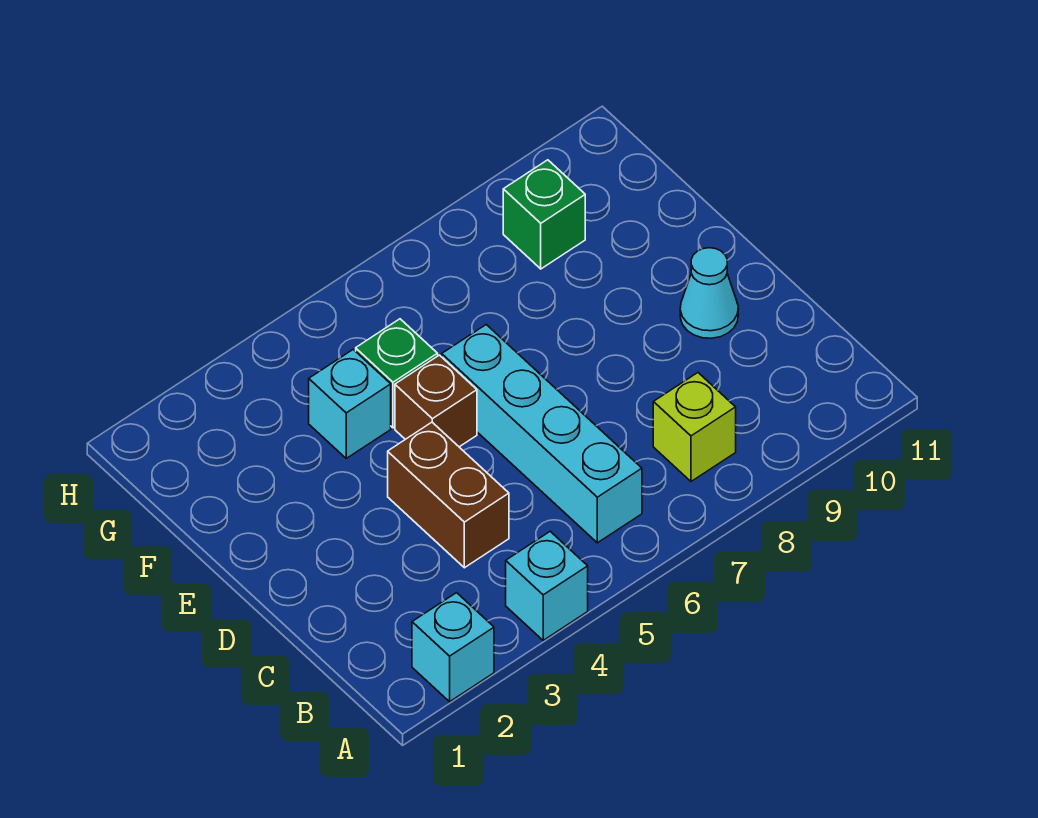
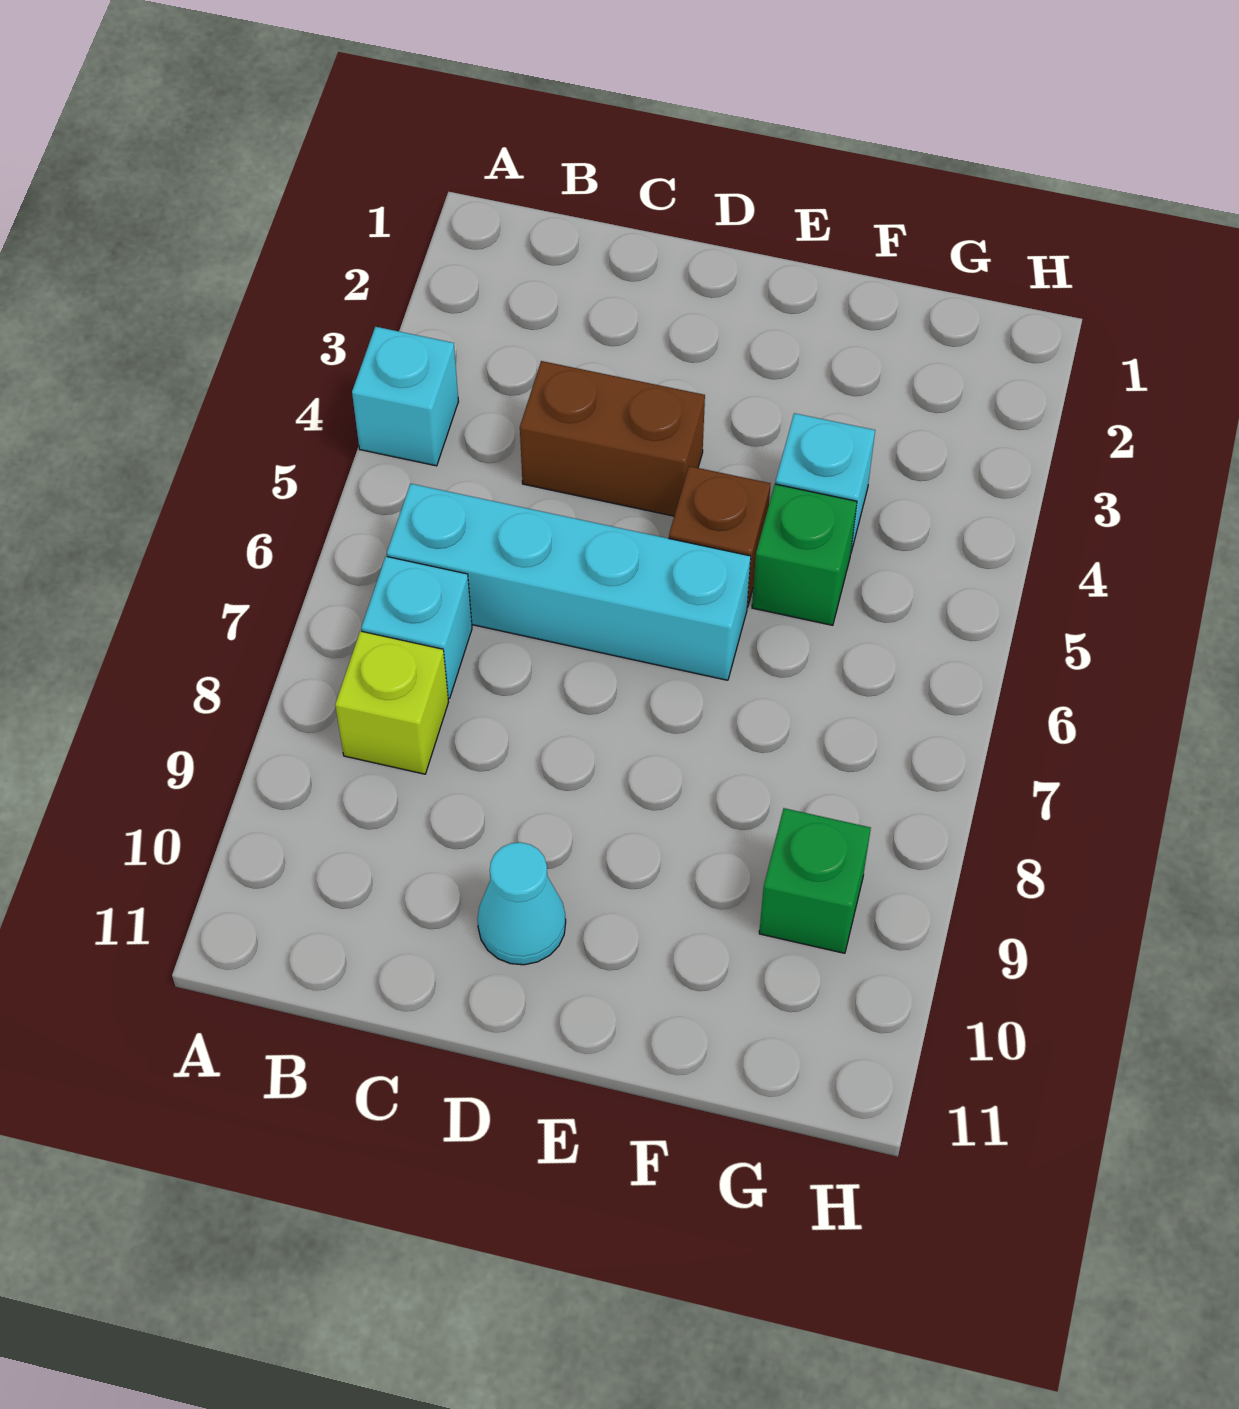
cyan 1x1 brick [412,593,494,702] -> cyan 1x1 brick moved to [361,556,472,699]

